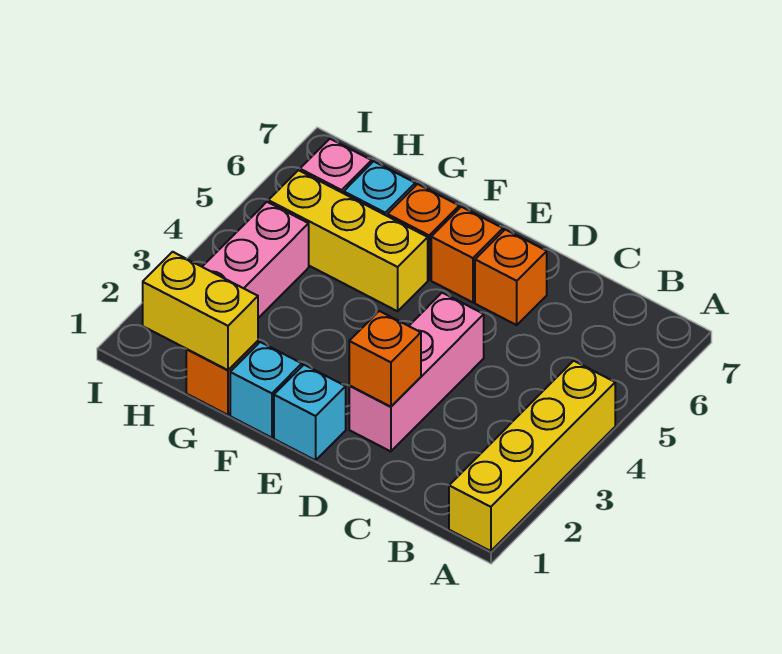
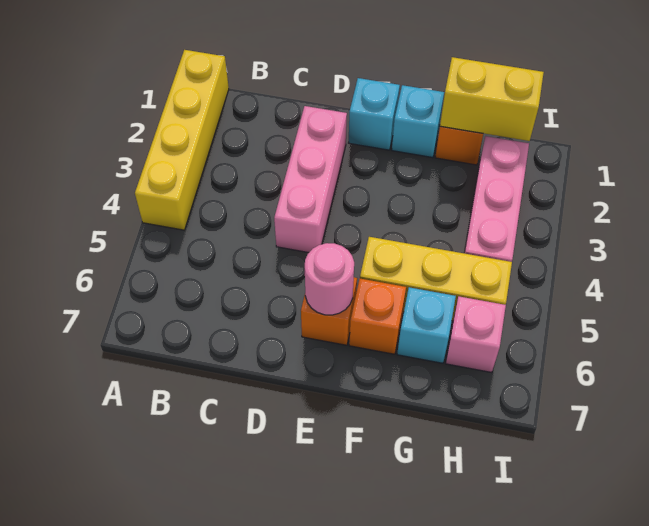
orange 1x1 brick [349,311,421,407] -> none
orange 1x1 brick [475,230,547,325] -> none
none -> pink 1x1 round brick [305,243,354,315]

